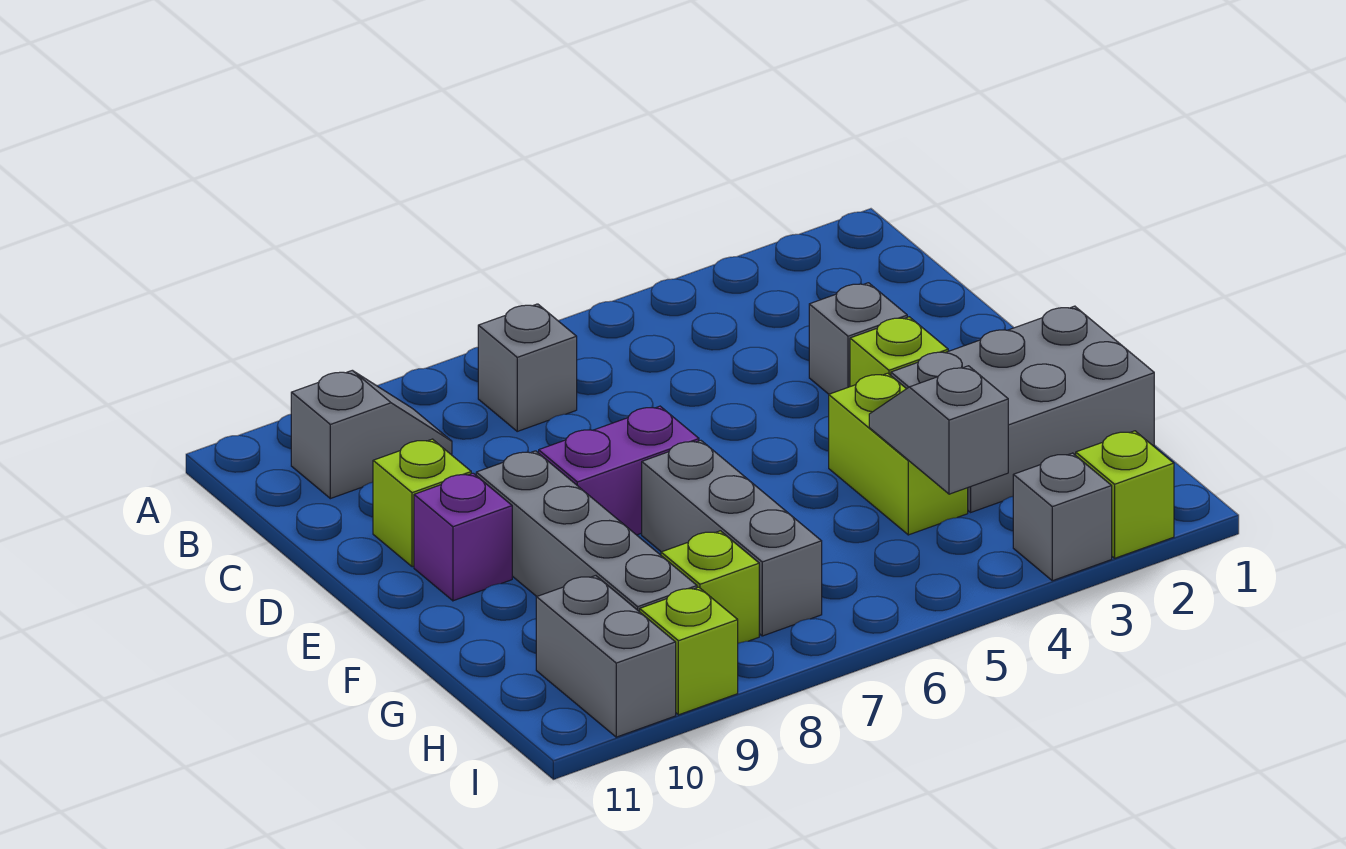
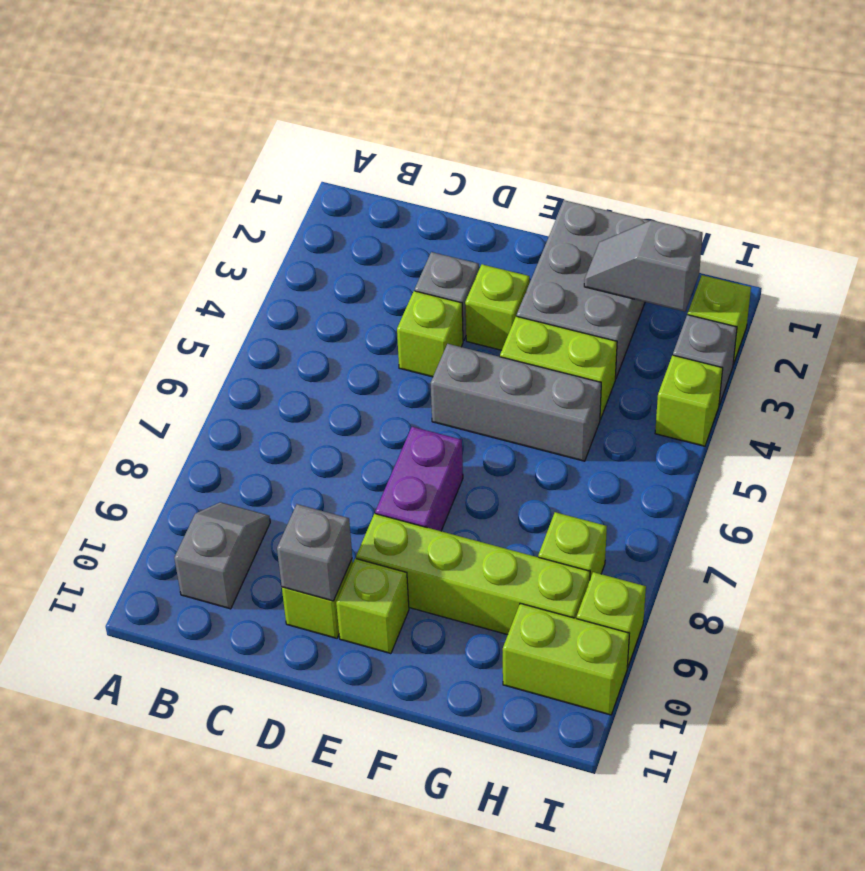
grey 1x1 brick [478,304,577,431] -> grey 1x1 brick moved to [277,504,352,601]
none -> lime 1x1 brick [397,291,463,377]
grey 1x4 brick [476,451,697,612] -> lime 1x4 brick [356,514,590,635]
purple 1x1 brick [414,473,512,601] -> lime 1x1 brick [336,559,409,654]
grey 1x3 brick [642,440,822,636] -> grey 1x3 brick moved to [431,344,601,461]
grey 1x2 slope [869,366,1008,494] -> grey 1x2 slope moved to [584,220,703,311]
grey 1x2 brick [536,576,676,737] -> lime 1x2 brick [503,603,630,715]
none -> lime 1x1 brick [655,355,723,446]

